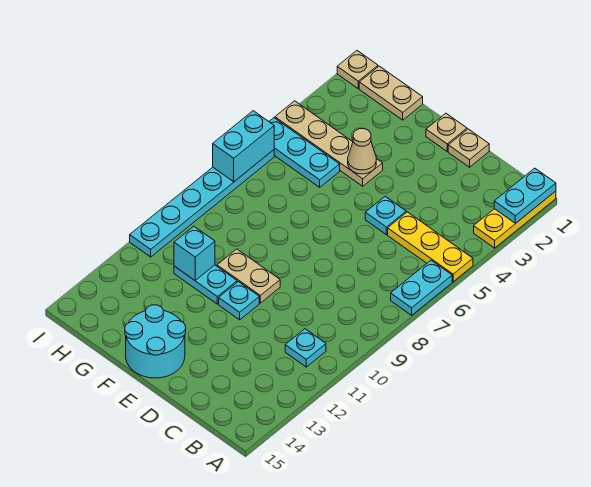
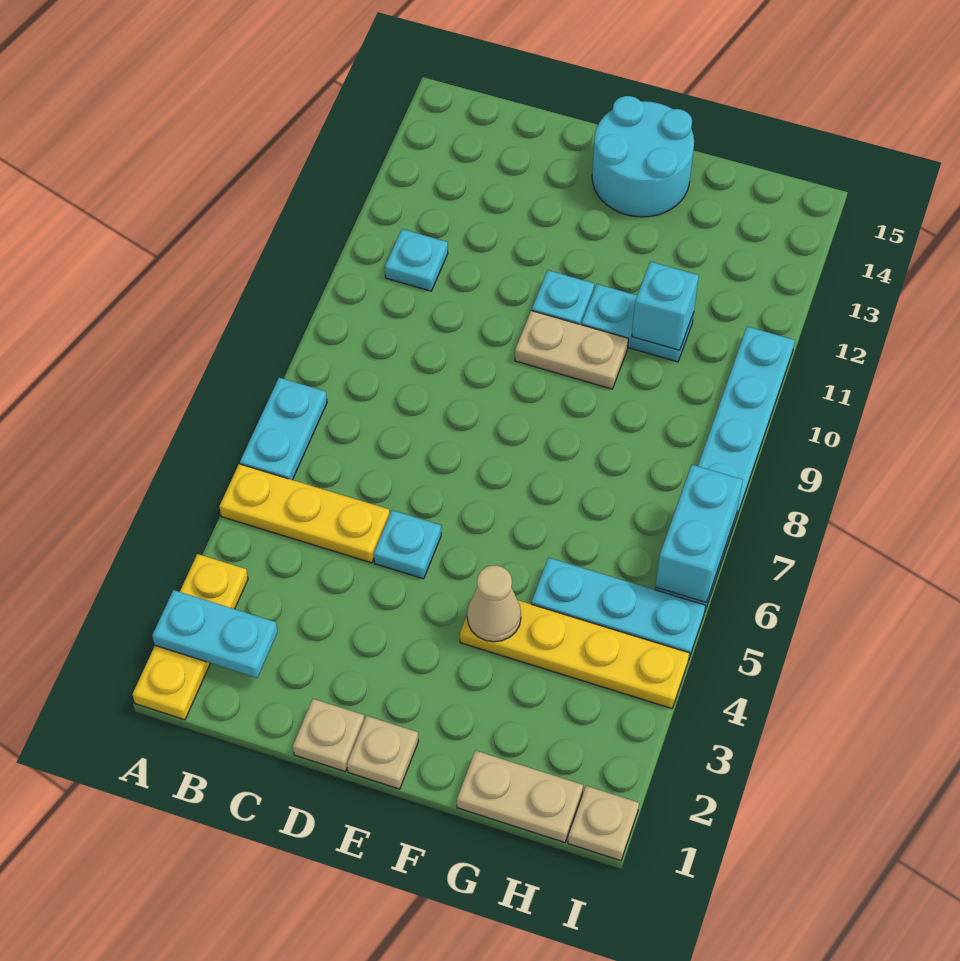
cyan 1x2 plate [494,168,556,224] -> cyan 1x2 plate turned to [152,590,278,678]
tan 1x4 plate [275,101,383,186] -> yellow 1x4 plate [460,600,690,708]

